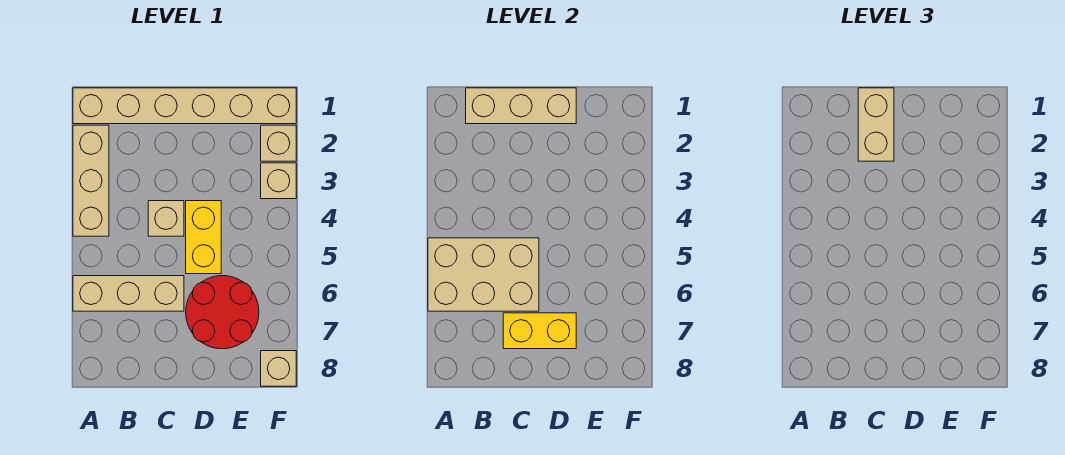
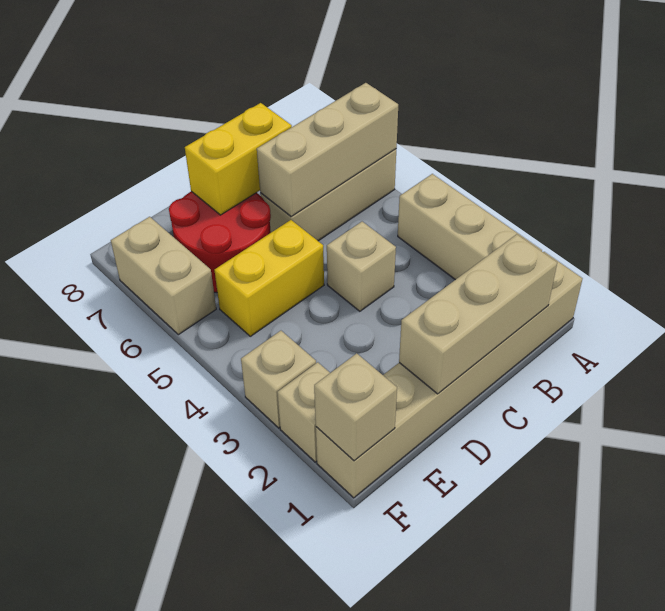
tan 2x3 brick [428,238,539,311] -> tan 1x3 brick [257,83,398,217]
tan 1x2 brick [858,88,894,161] -> tan 1x2 brick moved to [111,217,216,335]
yellow 1x2 brick [186,201,221,274] -> yellow 1x2 brick turned to [214,220,324,336]
tan 1x1 brick [261,351,296,386] -> tan 1x1 brick moved to [314,353,397,461]

